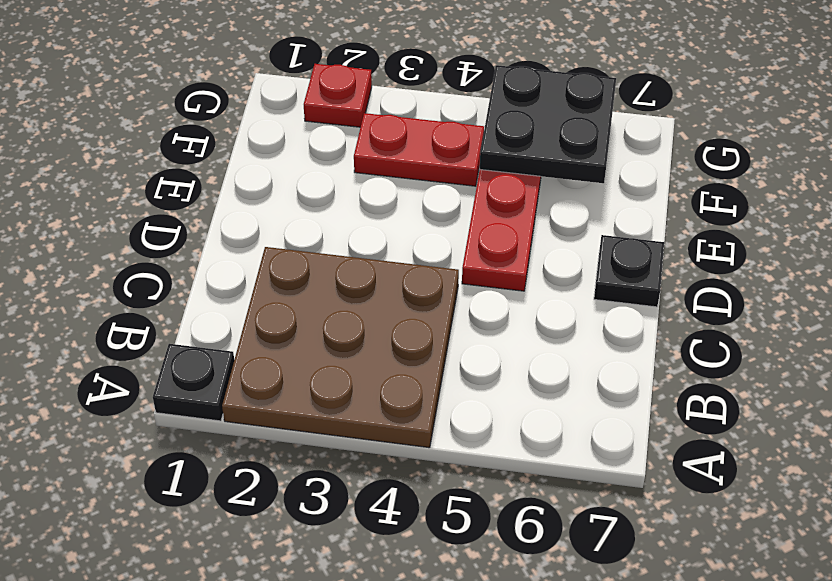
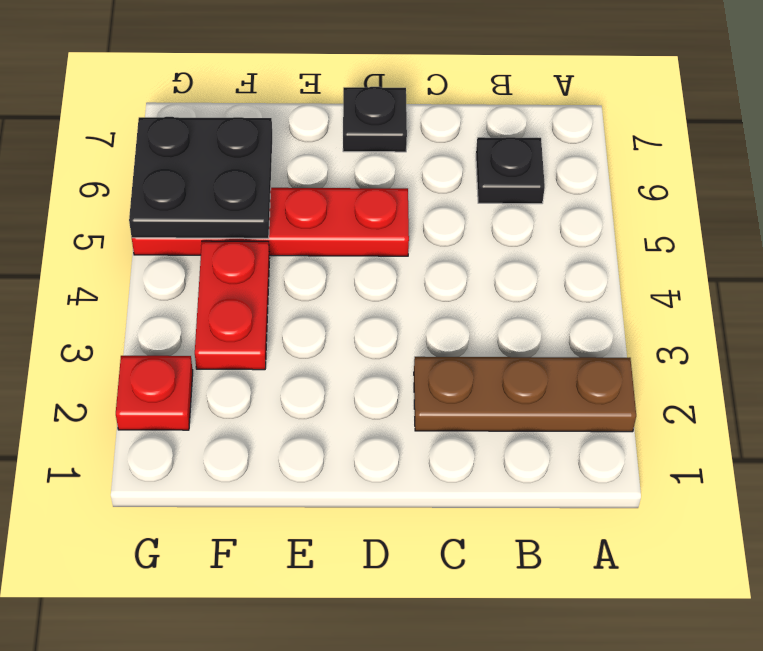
black 1x1 plate [153,344,234,421] -> black 1x1 plate moved to [476,137,545,204]
brown 3x3 plate [222,247,459,448] -> brown 1x3 plate [414,357,636,432]

